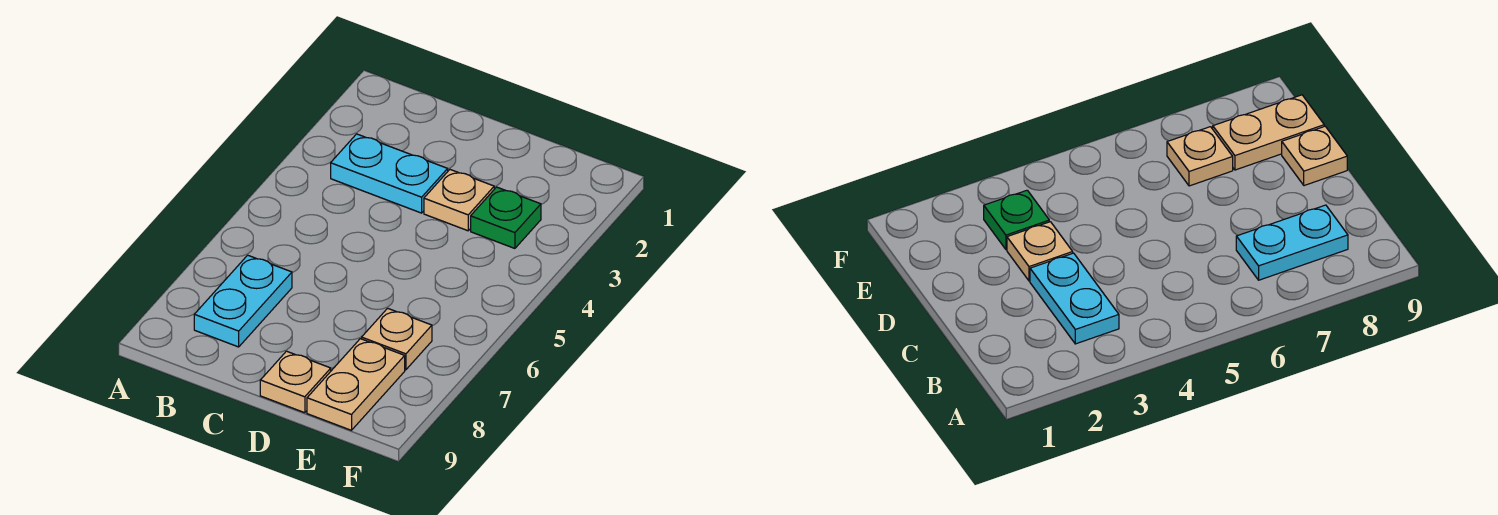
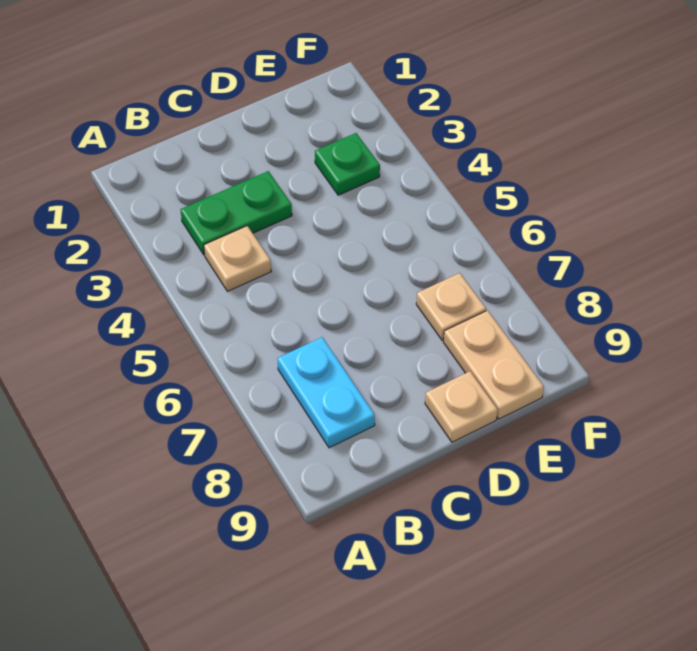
cyan 1x2 plate [331,134,448,213] -> green 1x2 plate [181,171,292,255]
tan 1x1 plate [424,170,494,231] -> tan 1x1 plate moved to [204,226,271,291]

